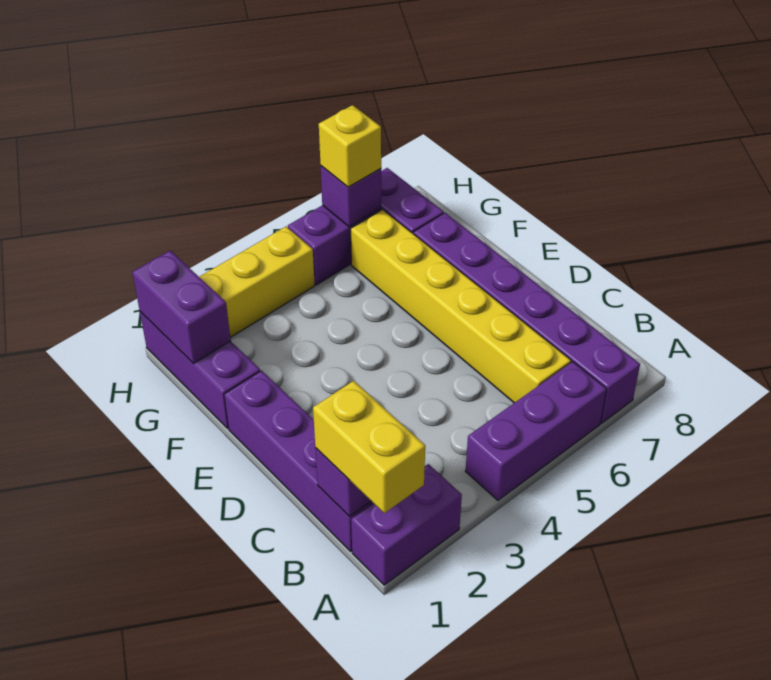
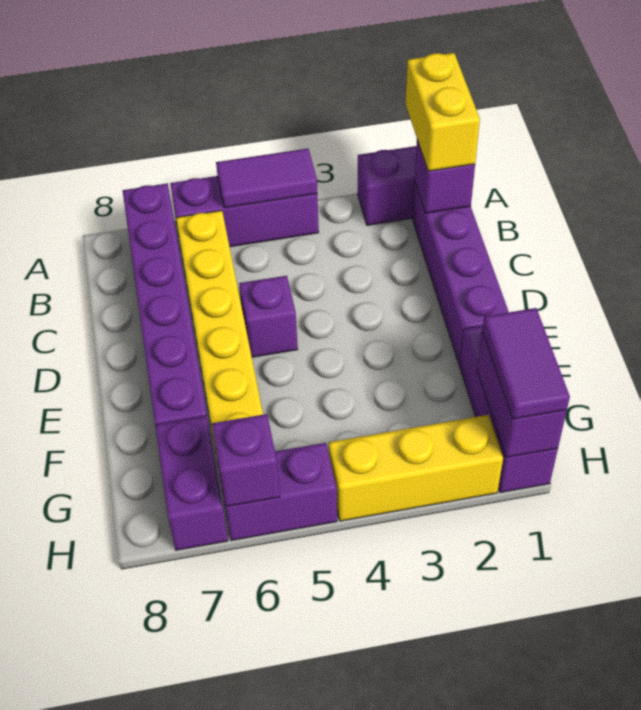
none -> purple 1x2 tile [216,148,318,208]
none -> purple 1x1 brick [239,276,298,357]
none -> purple 1x2 tile [482,308,570,419]
yellow 1x1 brick [319,105,381,187] -> none

